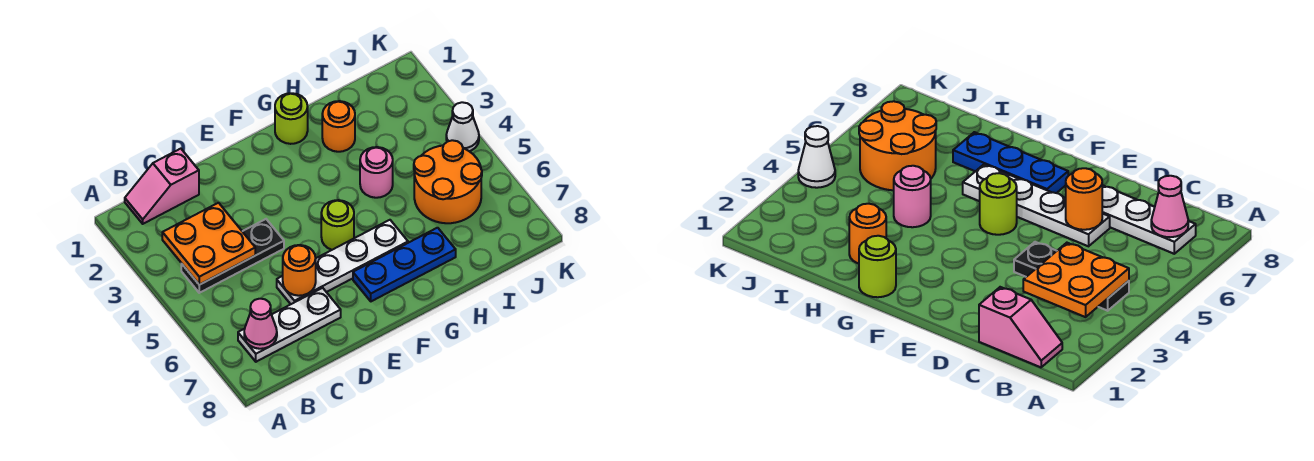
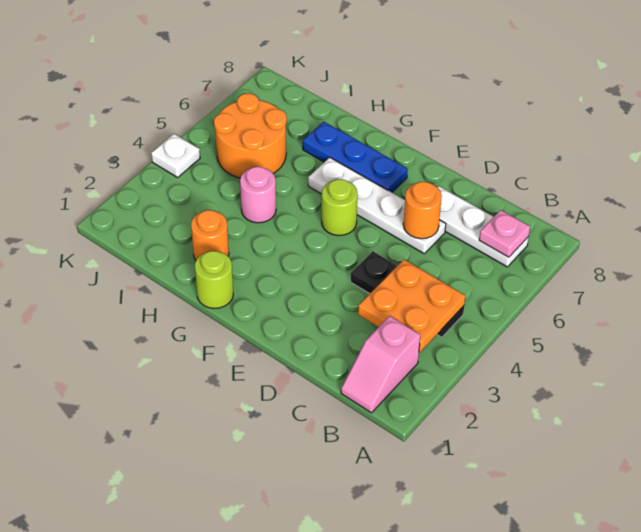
pink 1x2 slope [125,149,199,224] -> pink 1x2 slope turned to [341,316,420,413]
pink 1x1 cone [244,299,277,349] -> pink 1x1 plate [479,210,530,257]
white 1x1 cone [446,102,479,151] -> white 1x1 plate [151,134,200,177]

